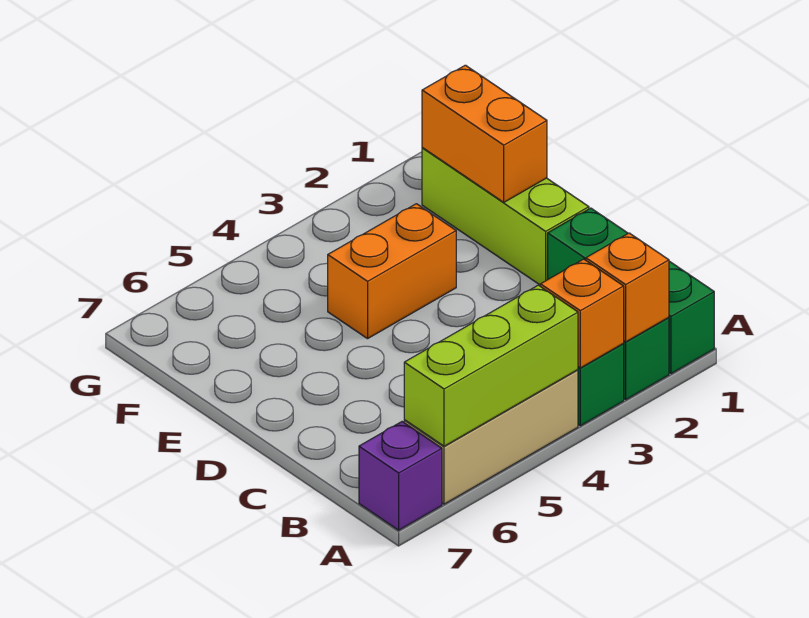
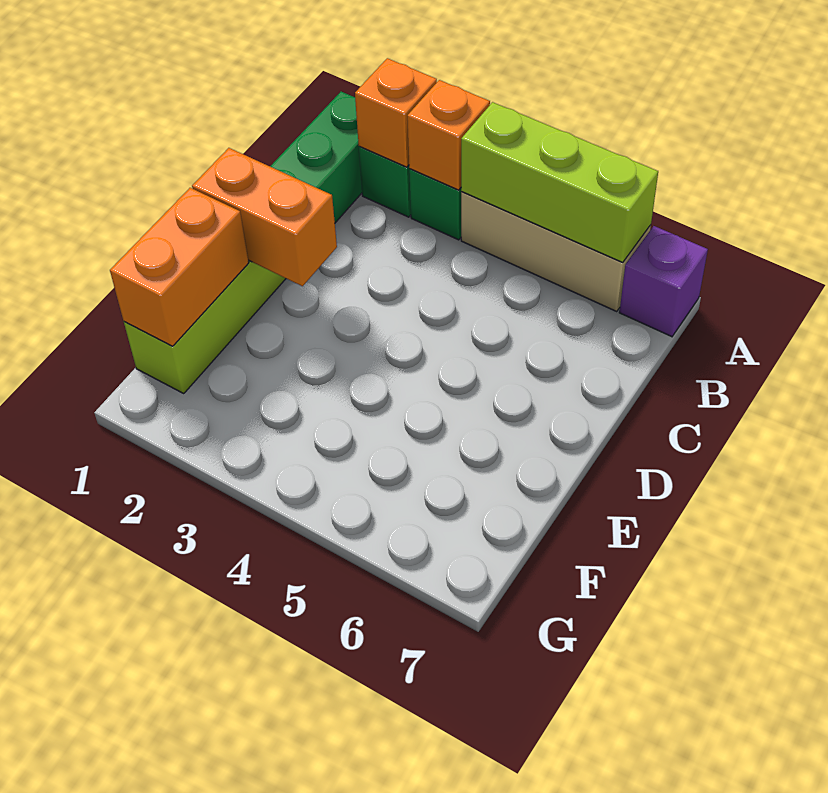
orange 1x2 brick [328,204,456,339] -> orange 1x2 brick moved to [192,148,337,286]

